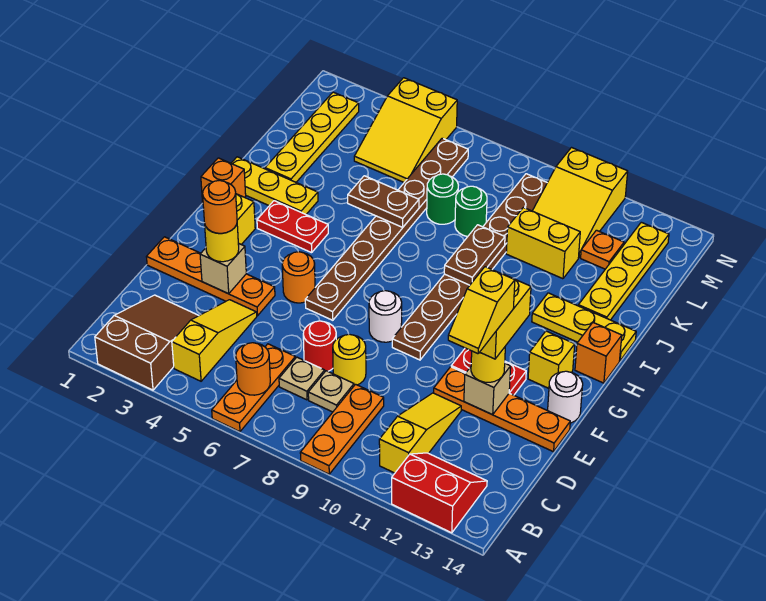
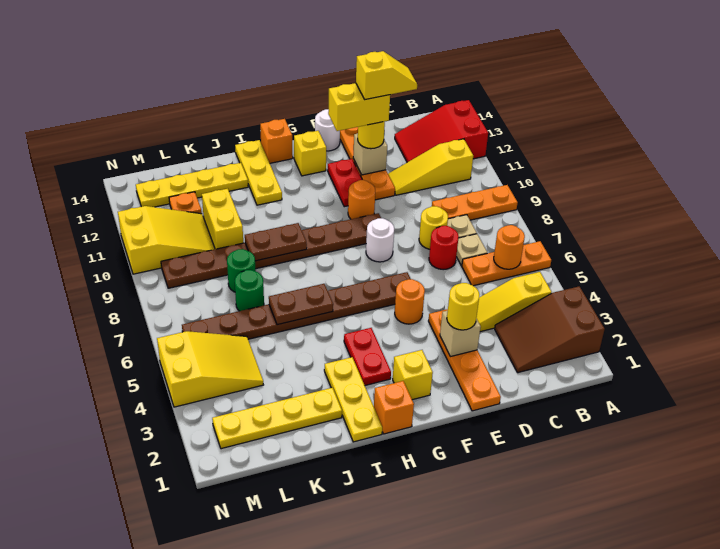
red 2x2 slope [392,453,487,533] -> red 2x3 slope [395,100,488,162]
orange 1x1 round brick [203,180,237,233] -> orange 1x1 round brick moved to [348,180,375,219]
brown 1x2 plate [348,176,419,227] -> brown 1x2 plate turned to [269,284,333,325]

